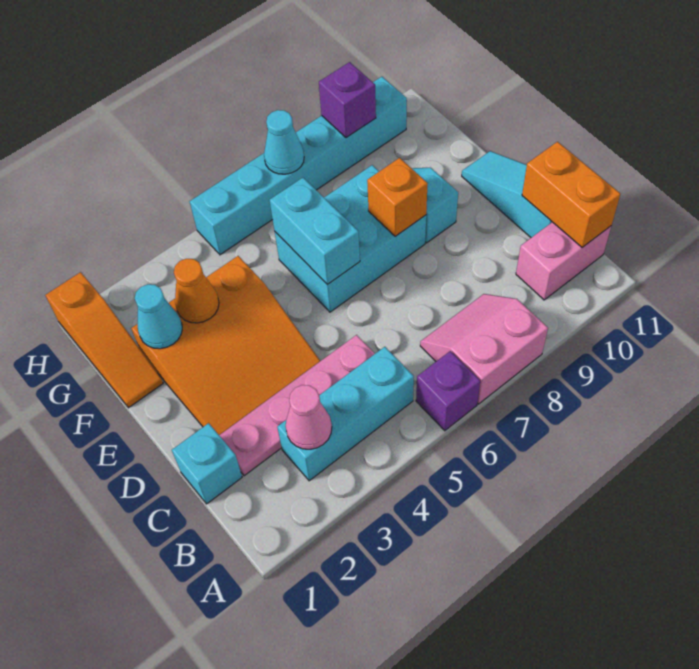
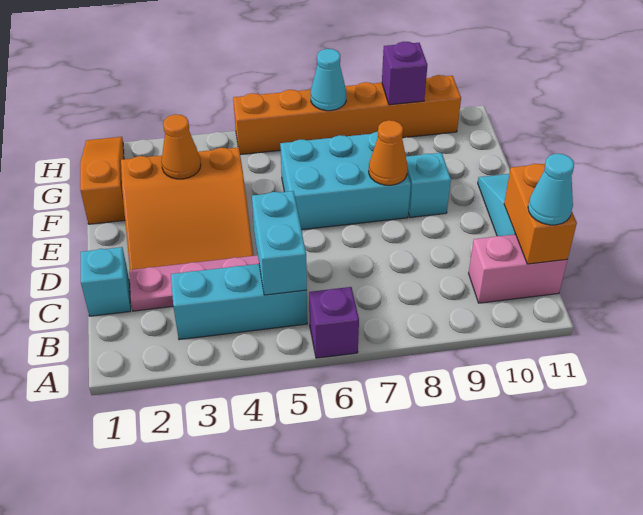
pink 2x2 slope [420,294,548,404] -> none
pink 1x1 cone [286,385,332,449] -> none
cyan 1x2 brick [270,178,360,285] -> cyan 1x2 brick moved to [252,191,307,295]
orange 1x1 brick [367,158,428,237] -> orange 1x1 cone [369,120,408,185]
orange 1x3 slope [45,272,163,408] -> orange 1x3 slope turned to [80,137,125,224]
cyan 1x1 cone [135,284,182,349] -> cyan 1x1 cone moved to [528,154,574,225]
cyan 1x6 brick [190,77,407,255] -> orange 1x6 brick [233,75,461,155]

